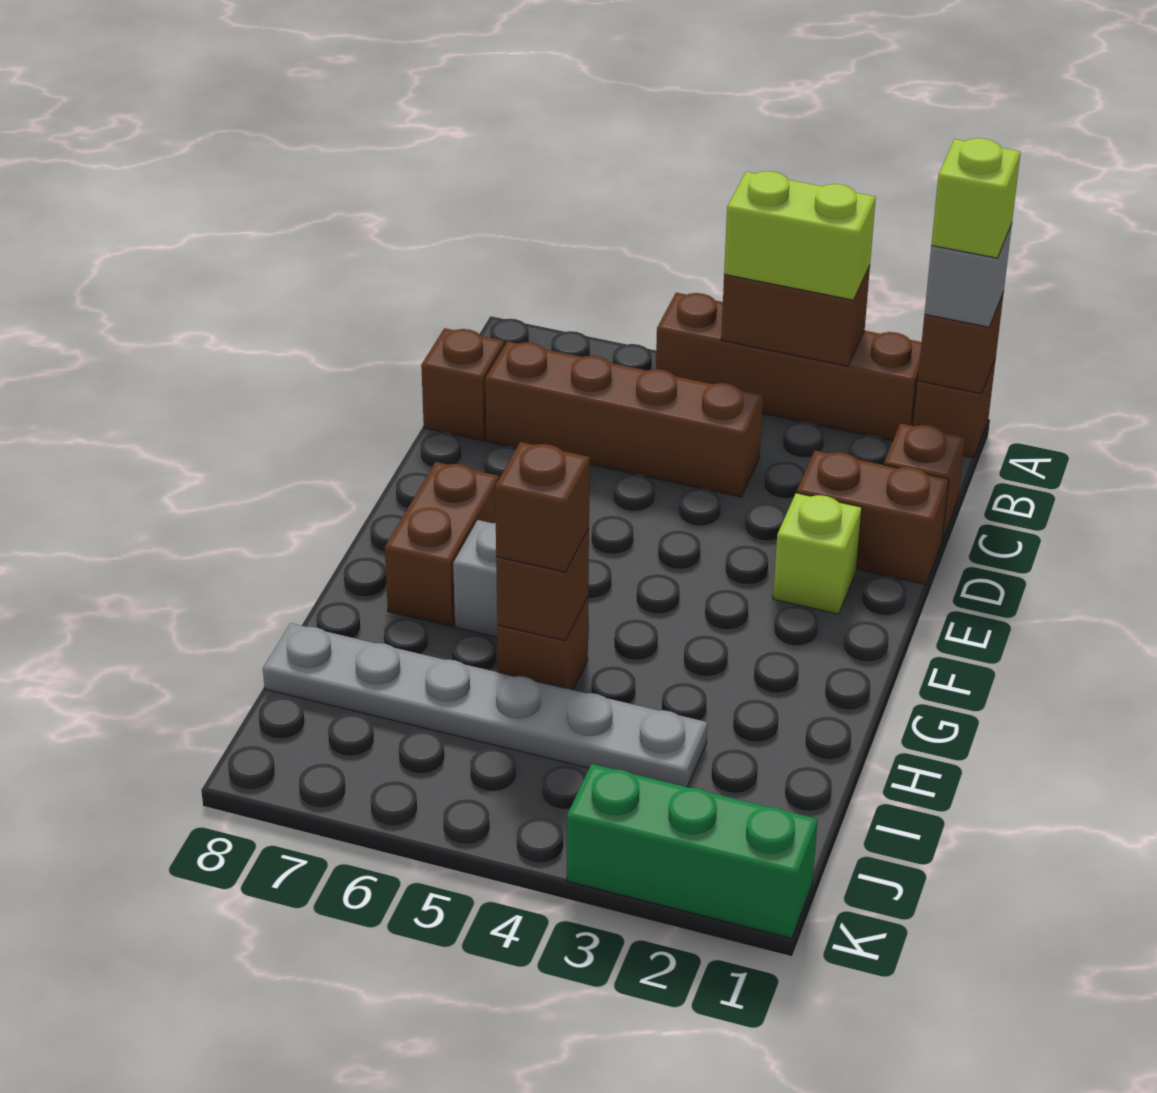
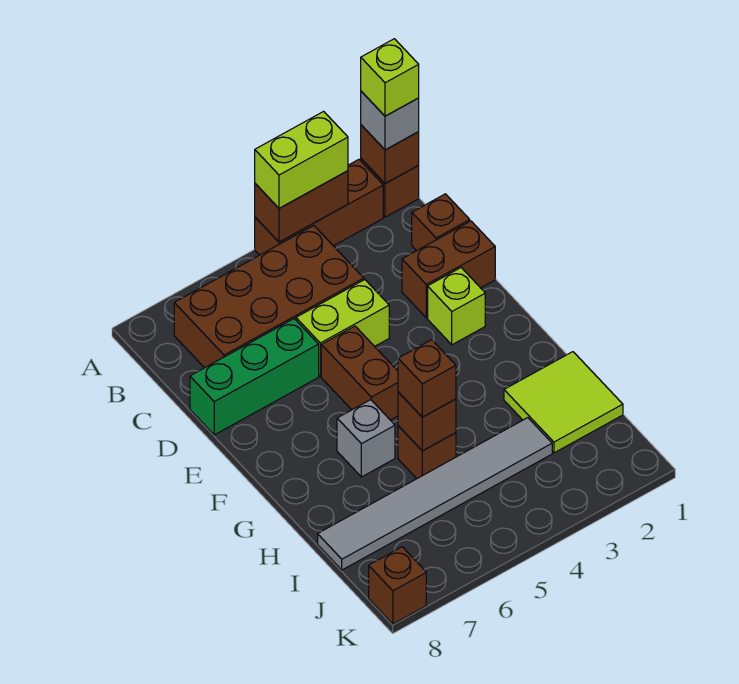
brown 1x4 brick [656,293,922,441] -> brown 1x3 brick [255,160,383,255]
brown 1x4 brick [485,341,763,497] -> brown 2x4 brick [174,226,364,368]
brown 1x1 brick [421,328,504,441] -> brown 1x1 brick moved to [369,547,426,624]
none -> lime 1x2 brick [296,280,389,376]
brown 1x2 brick [385,462,499,627] -> brown 1x2 brick moved to [321,326,398,420]
none -> lime 2x2 tile [504,352,623,453]
grey 1x6 plate [263,623,708,787] -> grey 1x6 tile [318,418,552,570]
green 1x3 brick [567,764,818,938] -> green 1x3 brick moved to [190,319,319,435]

